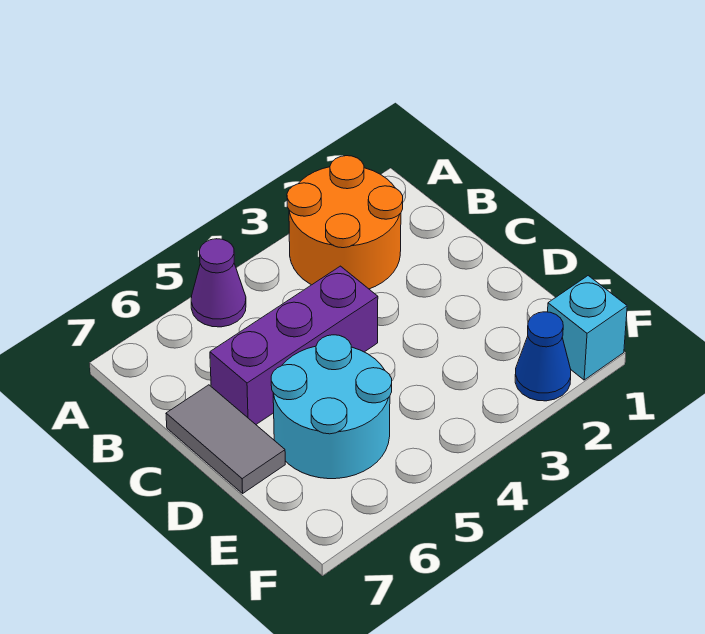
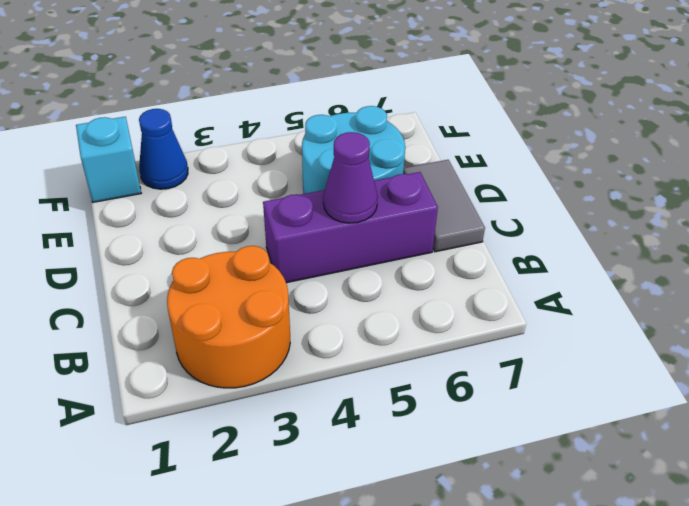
purple 1x1 cone [191,239,246,327] -> purple 1x1 cone moved to [323,132,378,223]

